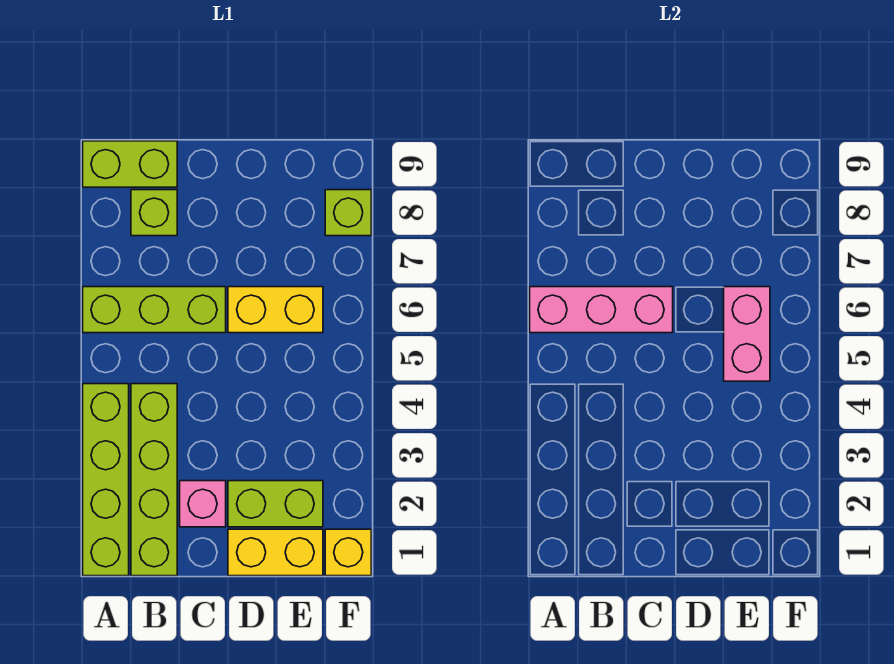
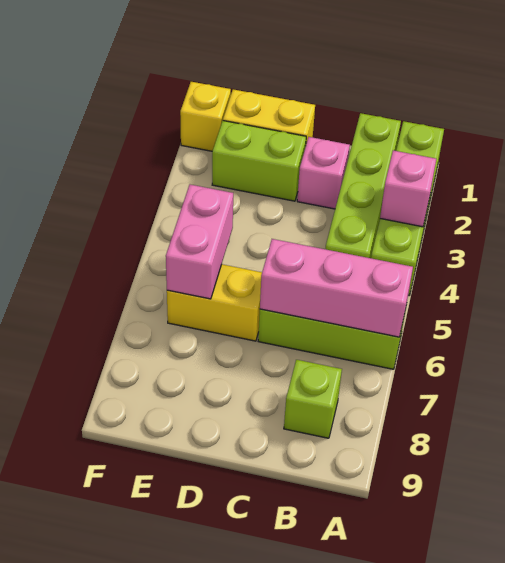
none -> pink 1x1 brick [380,150,436,227]
lime 1x2 brick [83,141,177,187] -> none
lime 1x1 brick [325,190,371,236] -> none

